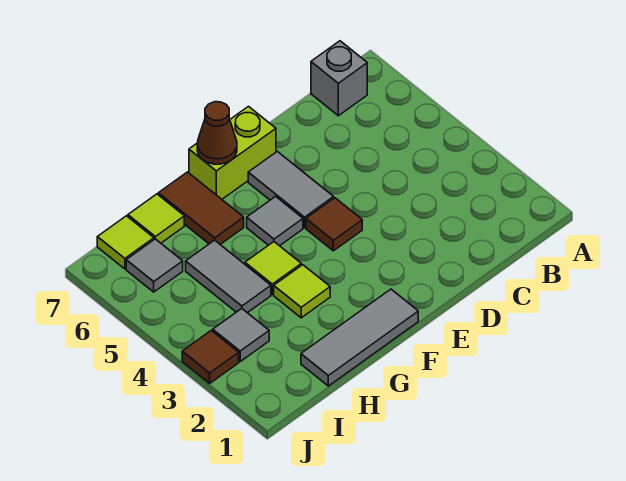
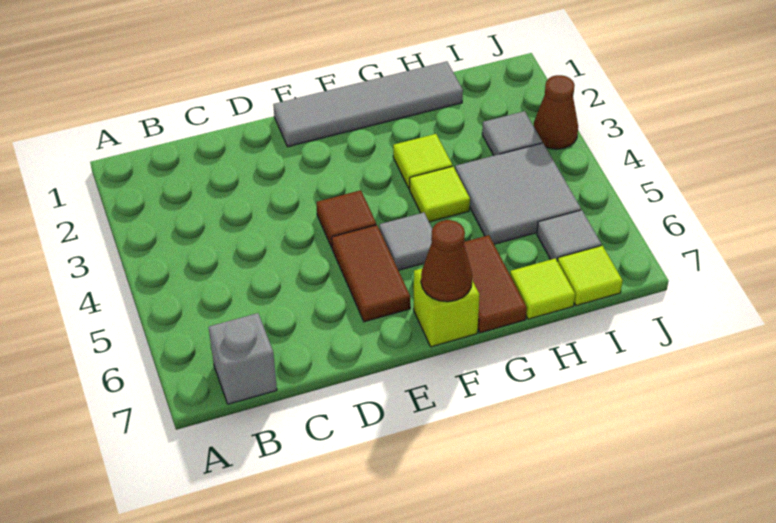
grey 1x2 tile [248,151,334,228] -> brown 1x2 tile [332,225,410,322]
lime 1x2 brick [189,107,276,199] -> lime 1x1 brick [414,269,480,347]
grey 1x3 tile [301,289,418,386] -> grey 1x4 tile [273,61,463,147]
grey 1x2 tile [186,240,271,313] -> grey 2x2 tile [455,143,581,244]
brown 1x1 tile [182,330,239,383] -> brown 1x1 cone [534,75,578,149]

